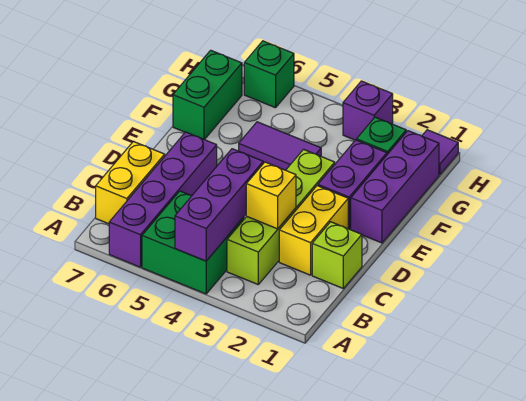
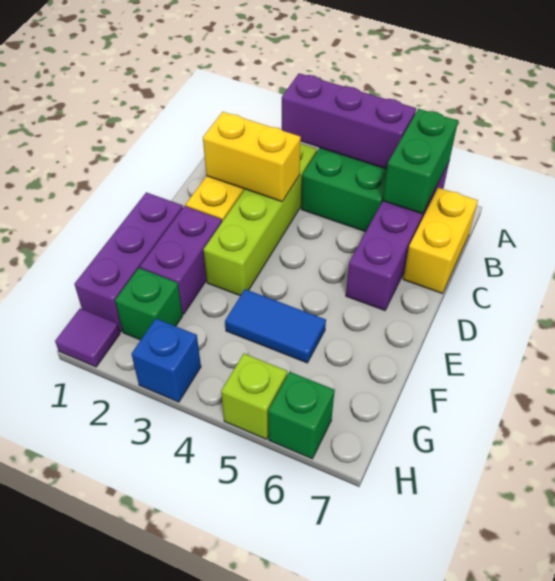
purple 1x3 brick [175,149,263,261] -> purple 1x3 brick turned to [282,73,416,169]
lime 1x1 brick [312,222,362,288] -> lime 1x1 brick moved to [221,354,287,439]
yellow 1x1 brick [246,162,296,229] -> yellow 1x2 brick [203,112,301,202]
purple 1x2 tile [239,122,321,170] -> blue 1x2 tile [225,289,326,363]
green 1x2 brick [173,50,242,140] -> green 1x2 brick moved to [383,109,458,214]
purple 1x1 brick [343,81,393,140] -> blue 1x1 brick [131,319,201,402]

